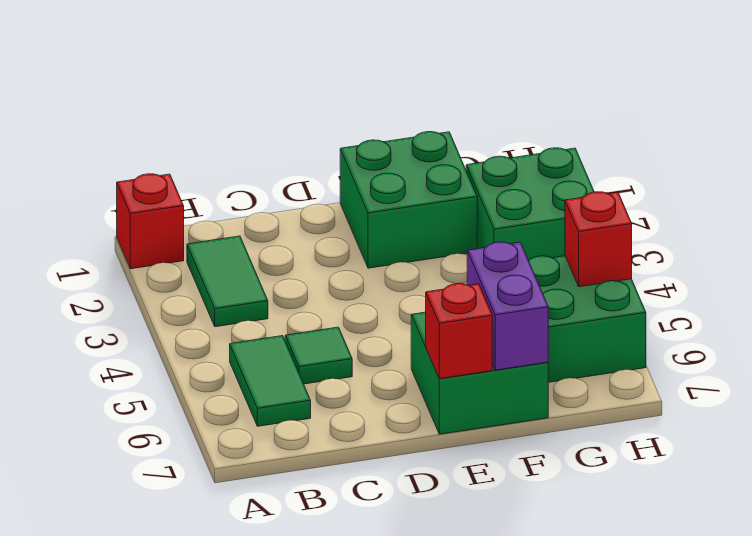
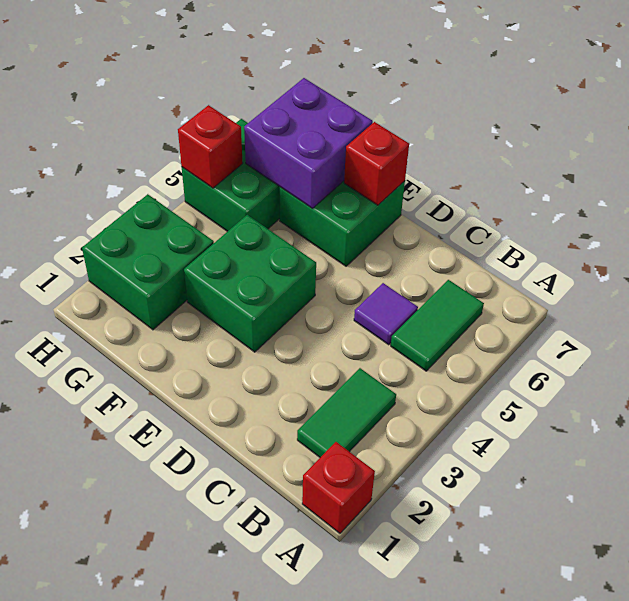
green 1x1 tile [285,327,352,384] -> purple 1x1 tile [354,283,418,345]
green 2x2 brick [340,132,477,268] -> green 2x2 brick moved to [184,215,316,352]
purple 1x2 brick [467,242,548,370] -> purple 2x2 brick [244,78,373,208]

